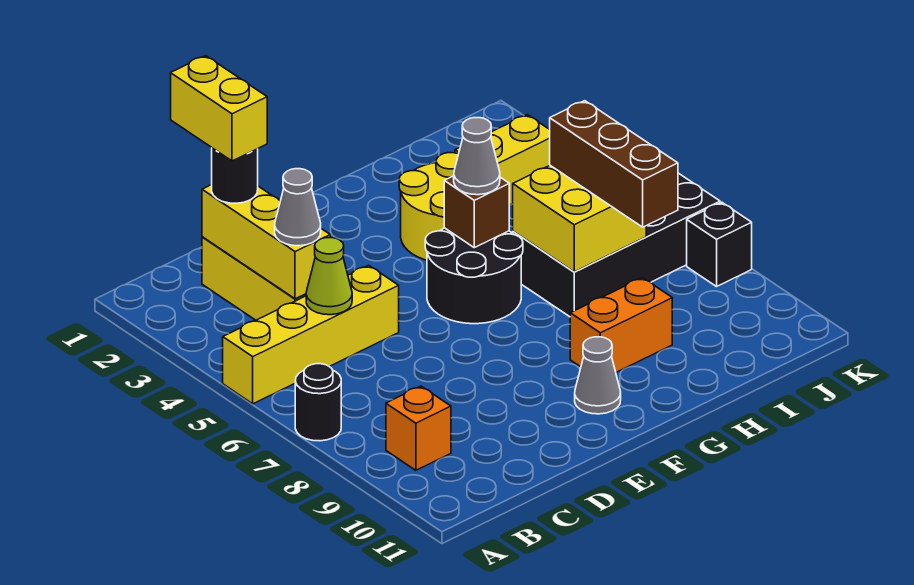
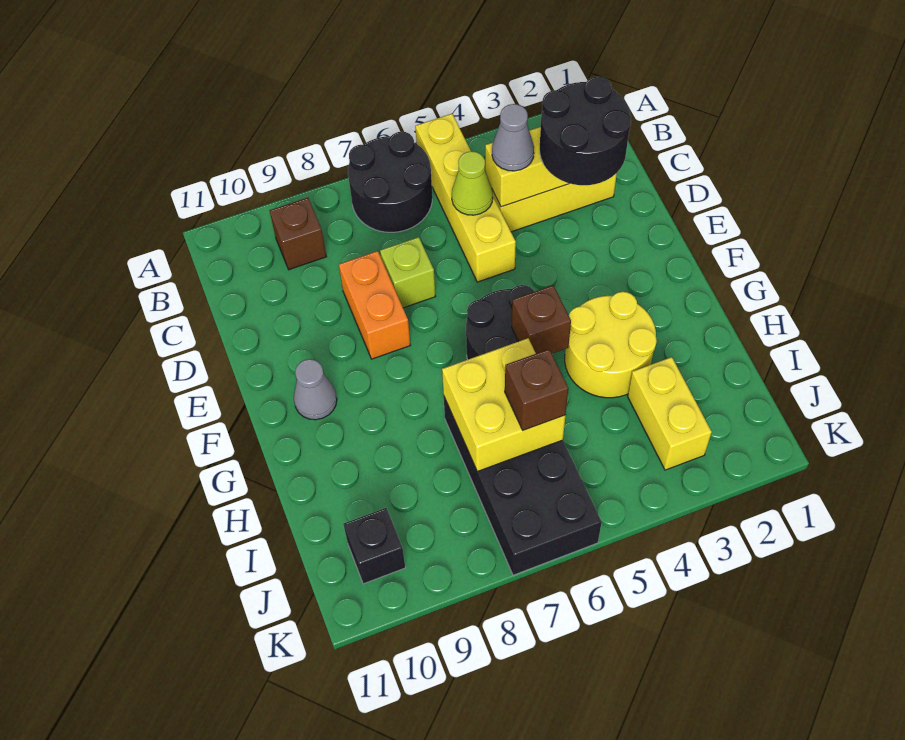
black 1x1 round brick [295,364,341,441] -> black 2x2 round brick [348,132,432,232]
orange 1x1 brick [386,386,451,470] -> brown 1x1 brick [269,198,326,270]
yellow 1x2 brick [171,56,267,161] -> none
black 1x1 round brick [212,148,258,203] -> black 2x2 round brick [540,77,631,185]
none -> lime 1x1 brick [380,237,436,308]
grey 1x1 cone [454,118,500,195] -> none
orange 1x2 brick [570,278,672,372] -> orange 1x2 brick moved to [339,251,410,359]
brown 1x3 brick [550,101,678,227] -> brown 1x1 brick [505,349,568,430]
black 1x1 brick [687,202,752,287] -> black 1x1 brick moved to [343,508,405,584]

